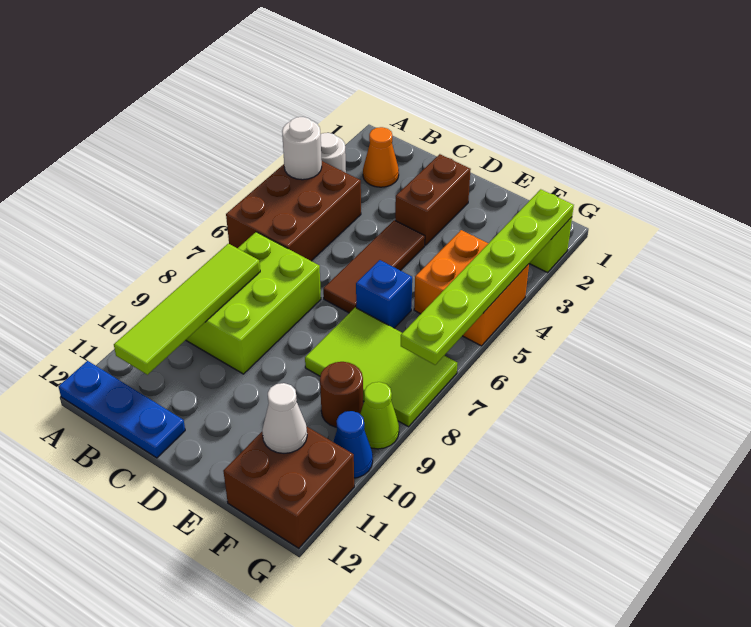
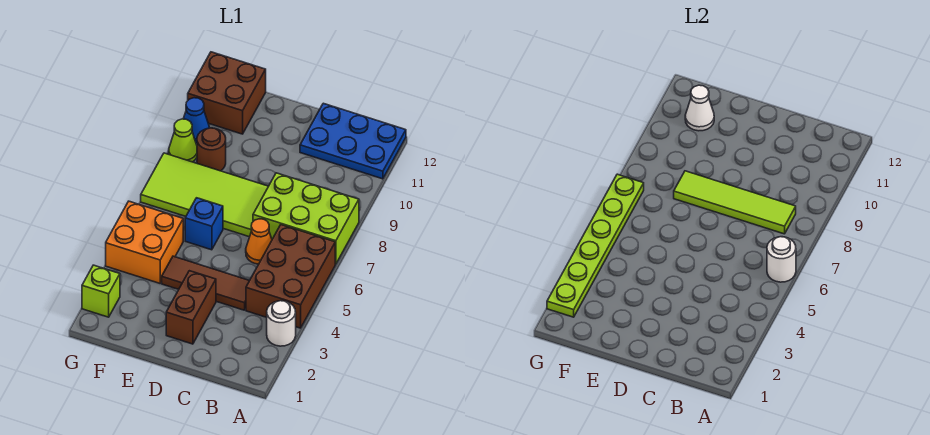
white 1x1 round brick [282,117,322,180] -> white 1x1 round brick moved to [767,237,796,282]
blue 1x3 plate [58,361,185,458] -> blue 2x3 plate [300,103,406,179]
orange 1x1 cone [363,127,399,187] -> orange 1x1 cone moved to [246,219,272,264]
lime 2x3 brick [186,232,321,374] -> lime 2x3 brick turned to [253,173,359,264]
lime 1x4 tile [114,244,260,375] -> lime 1x4 tile turned to [674,171,796,234]
brown 1x3 tile [323,220,425,313] -> brown 1x3 tile turned to [162,256,249,310]
lime 2x3 tile [305,308,457,427] -> lime 2x4 tile [141,153,268,237]

